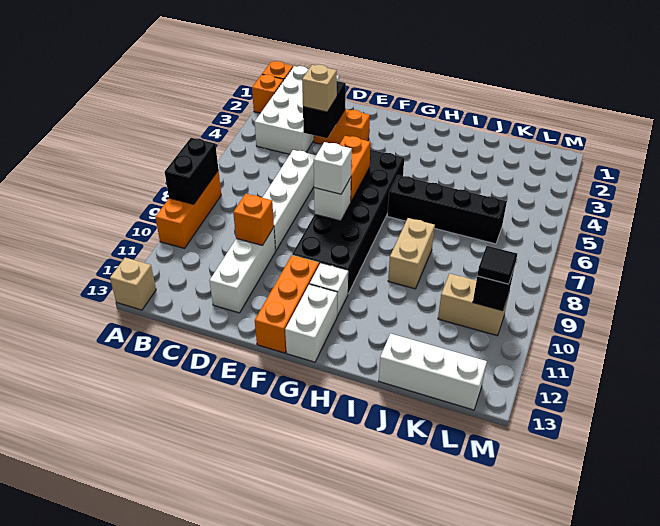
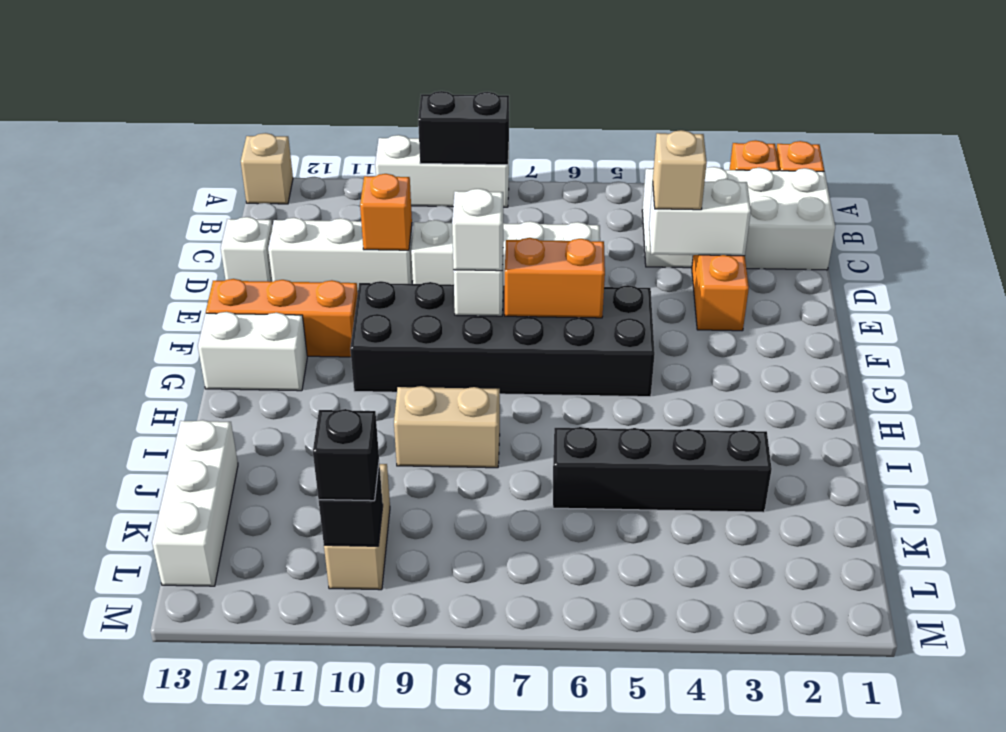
orange 1x3 brick [155,170,221,248] -> white 1x3 brick [375,135,509,207]
black 1x2 brick [303,81,346,138] -> white 1x2 brick [649,179,751,256]
white 1x1 brick [310,263,348,315] -> white 1x1 brick moved to [221,217,272,282]
black 1x4 brick [388,175,507,244] -> black 1x4 brick turned to [553,427,772,512]
black 1x1 tile [477,246,517,284] -> black 1x1 brick [313,409,379,501]

